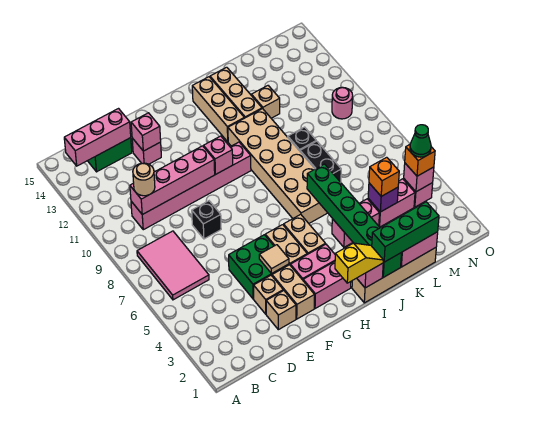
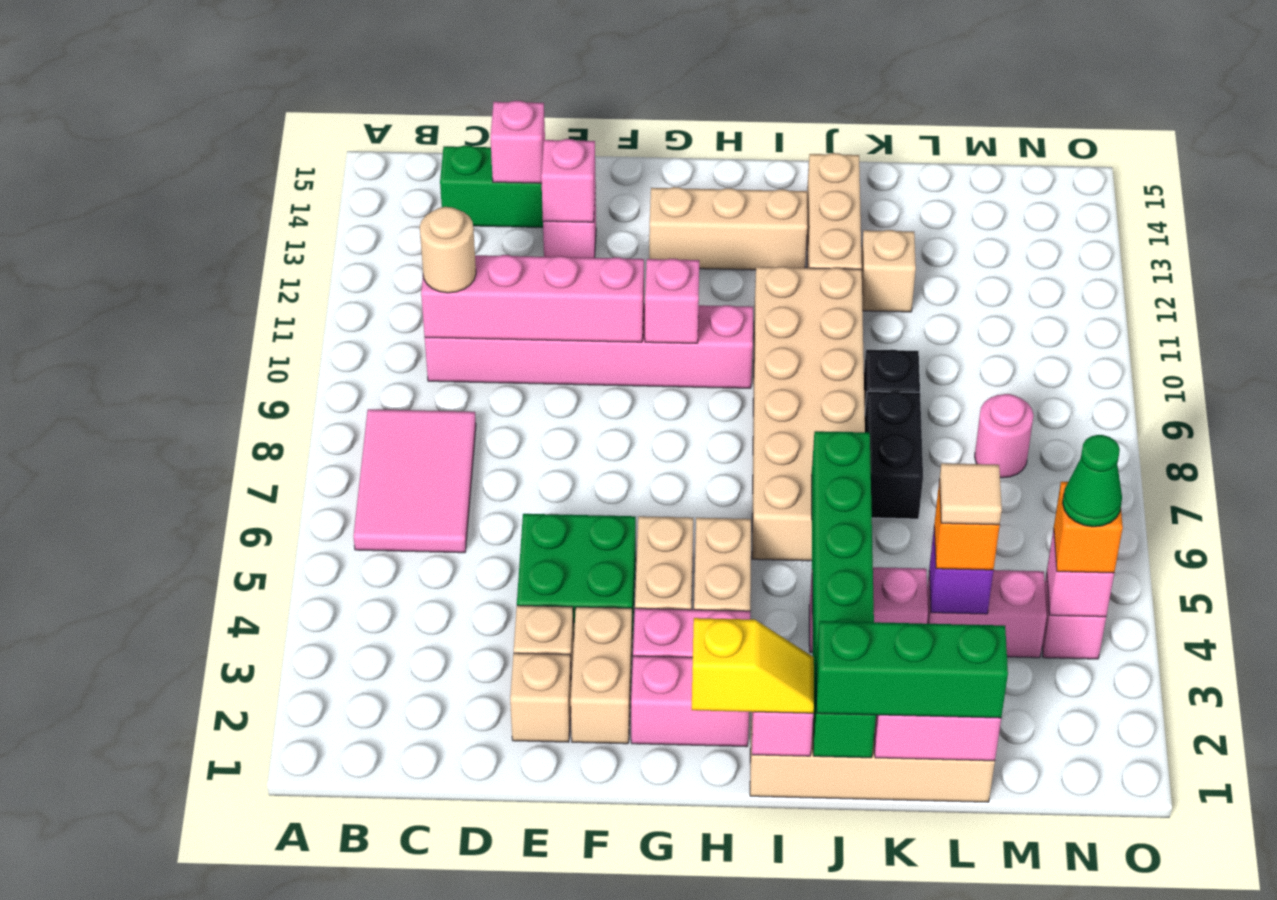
pink 1x3 brick [64,109,131,166] -> pink 1x1 brick [490,101,545,183]
black 1x1 brick [192,201,221,239] -> none
tan 1x1 tile [259,245,289,273] -> tan 1x1 tile moved to [939,463,1002,525]
tan 1x3 brick [192,77,244,142] -> tan 1x3 brick turned to [649,187,807,270]
pink 1x1 round brick [332,87,353,119] -> pink 1x1 round brick moved to [975,394,1034,478]

